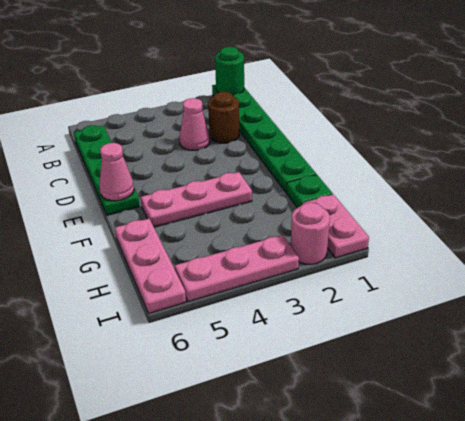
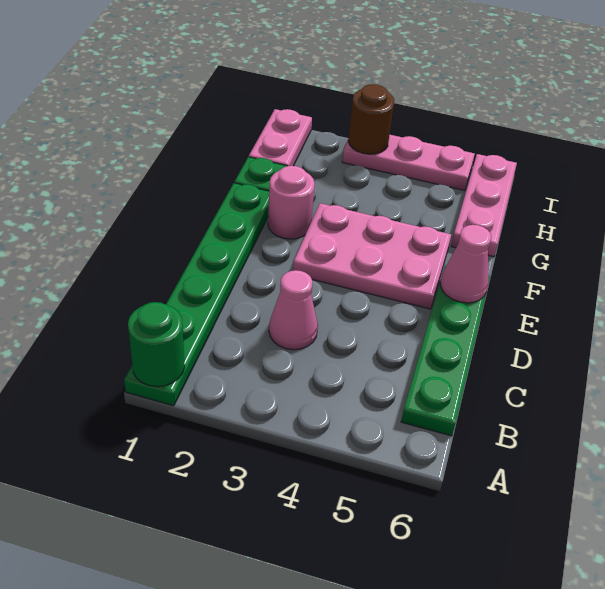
brown 1x1 round brick [208,92,239,143] -> brown 1x1 round brick moved to [348,84,394,154]
pink 1x3 plate [141,172,252,227] -> pink 2x3 plate [293,203,451,309]
pink 1x1 round brick [291,203,330,264] -> pink 1x1 round brick moved to [268,166,315,239]

